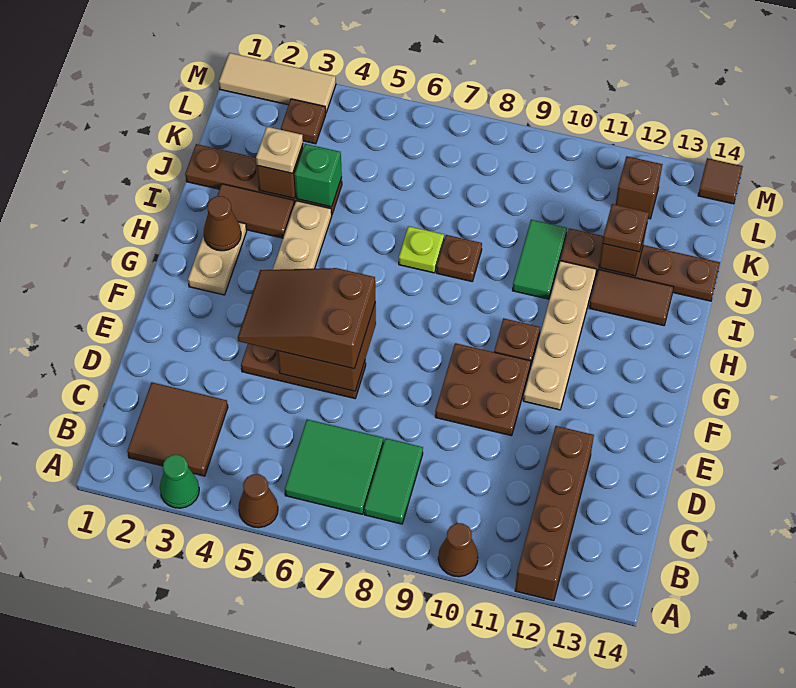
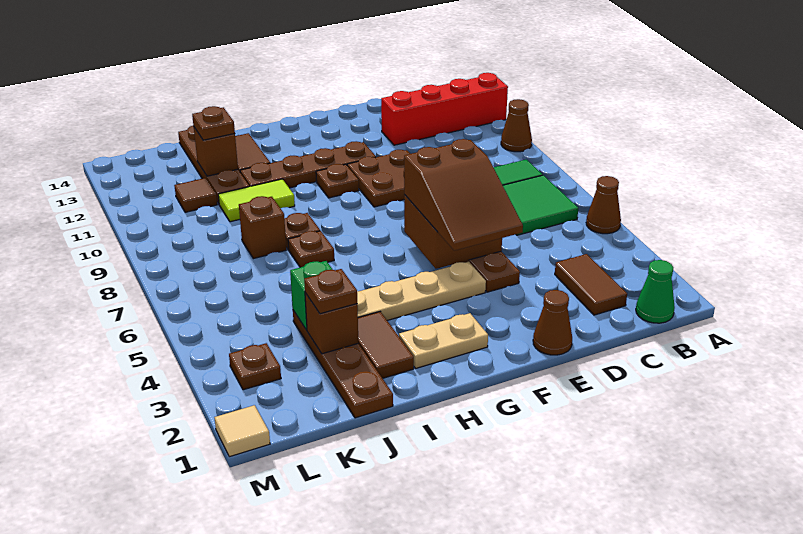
green 1x1 cone [160,455,199,508] -> green 1x1 cone moved to [636,260,675,323]
brown 1x4 brick [515,426,594,601] -> red 1x4 brick [381,73,508,145]
brown 2x2 tile [127,383,228,476] -> brown 1x2 tile [555,254,627,315]
tan 1x4 plate [523,261,596,410] -> brown 1x4 plate [240,141,376,188]
brown 1x1 cone [204,196,241,251] -> brown 1x1 cone moved to [533,290,572,355]
lime 1x1 plate [399,226,444,273] -> brown 1x1 plate [288,231,334,267]
green 1x2 tile [513,220,567,299] -> lime 1x2 tile [218,179,295,222]
tan 1x1 plate [256,127,303,173] -> brown 1x1 plate [304,269,357,314]
brown 1x1 brick [616,156,662,219] -> brown 1x1 brick moved to [239,196,286,259]
tan 1x3 tile [219,53,336,112] -> tan 1x1 tile [214,405,270,457]
brown 1x1 tile [698,158,743,204] -> brown 1x1 tile moved to [174,178,217,212]

